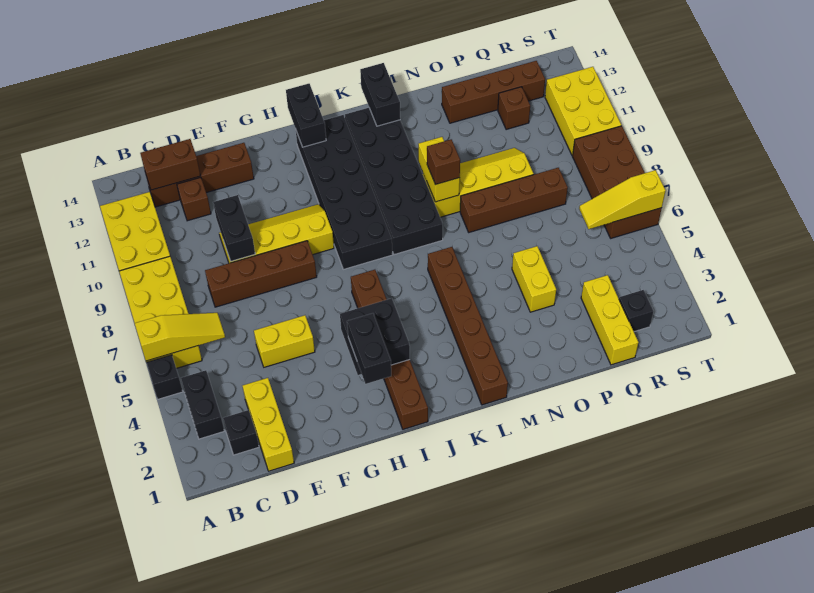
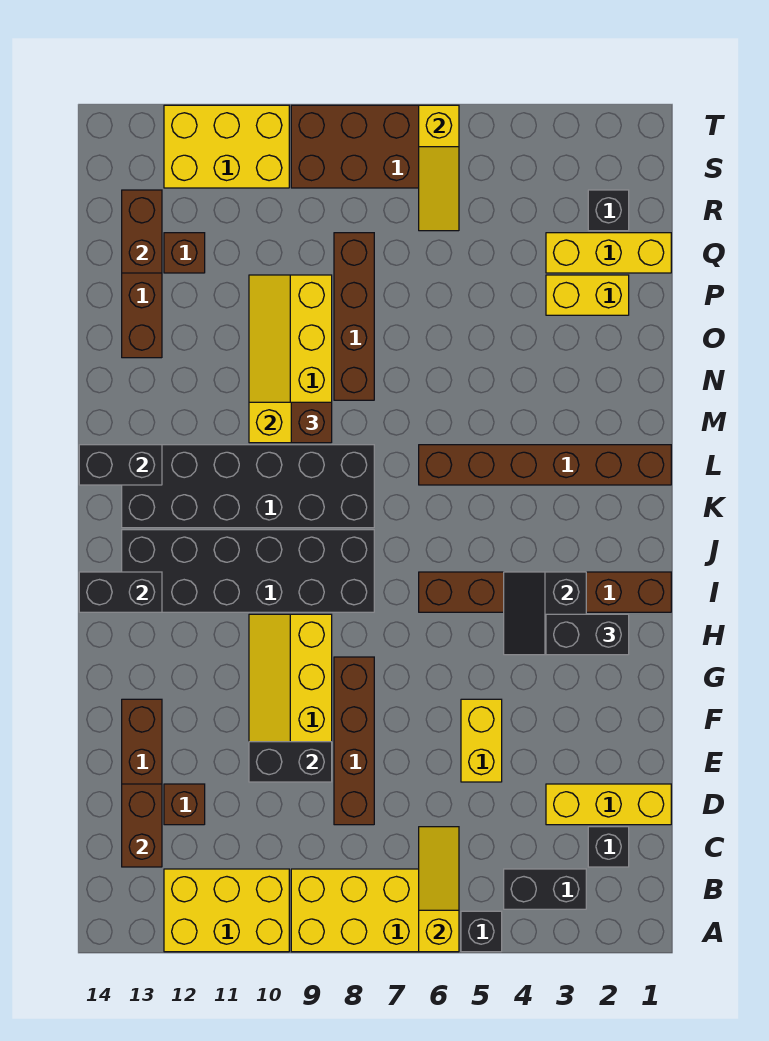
black 2x2 brick [340,298,410,375] -> black 2x2 slope [504,572,586,655]
yellow 1x2 brick [512,246,556,312] -> yellow 1x2 brick moved to [546,275,629,315]
none -> brown 1x2 brick [122,190,162,273]

